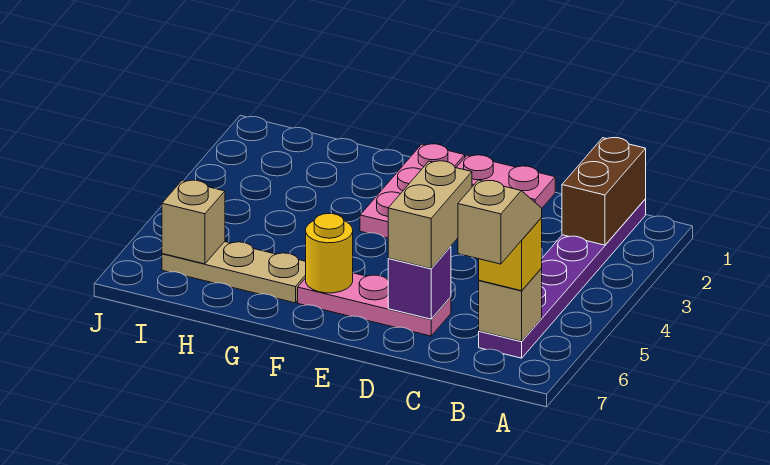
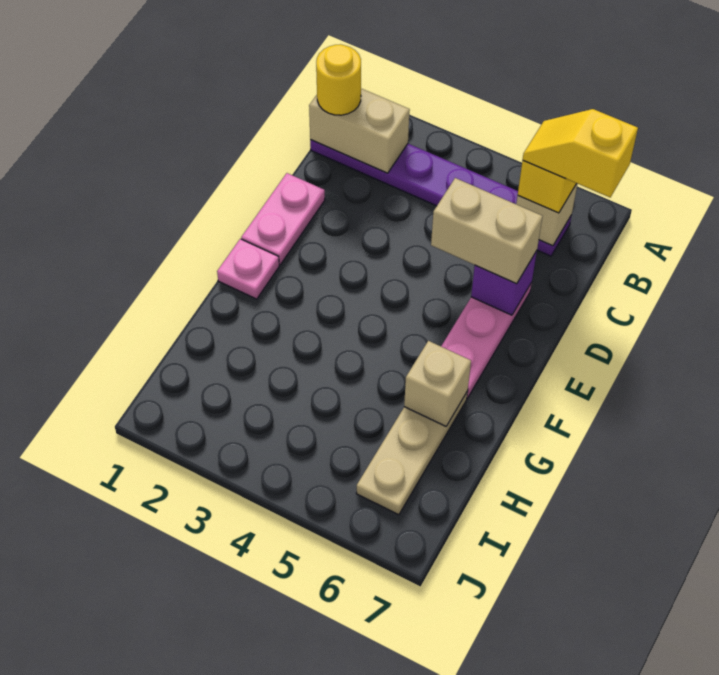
brown 1x2 brick [562,138,646,245] -> tan 1x2 brick [309,89,410,173]
tan 1x2 slope [458,180,542,264] -> yellow 1x2 slope [523,109,638,197]
pink 1x3 plate [360,144,465,238] -> pink 1x1 plate [217,239,279,299]
yellow 1x1 round brick [306,214,353,293] -> yellow 1x1 round brick moved to [316,44,361,115]
tan 1x1 brick [162,180,225,264] -> tan 1x1 brick moved to [404,341,471,426]

